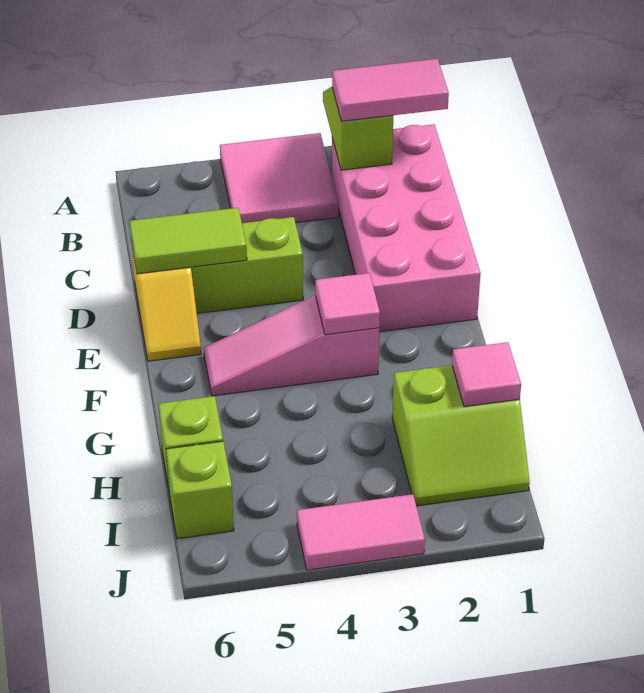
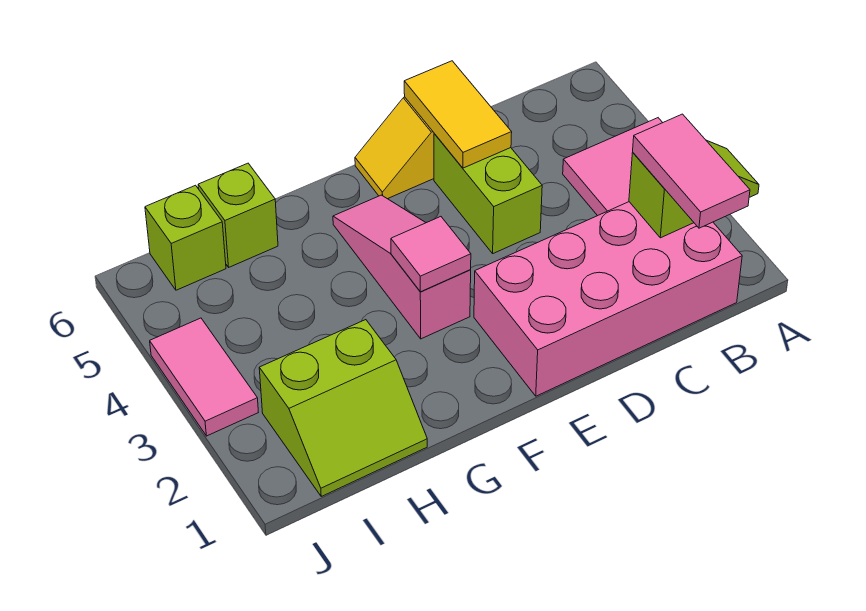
lime 1x2 tile [130,208,247,274] -> yellow 1x2 tile [404,61,512,168]
lime 2x2 slope [392,365,530,506] -> lime 2x2 slope turned to [259,320,427,496]
pink 1x1 tile [452,342,521,407] -> none

